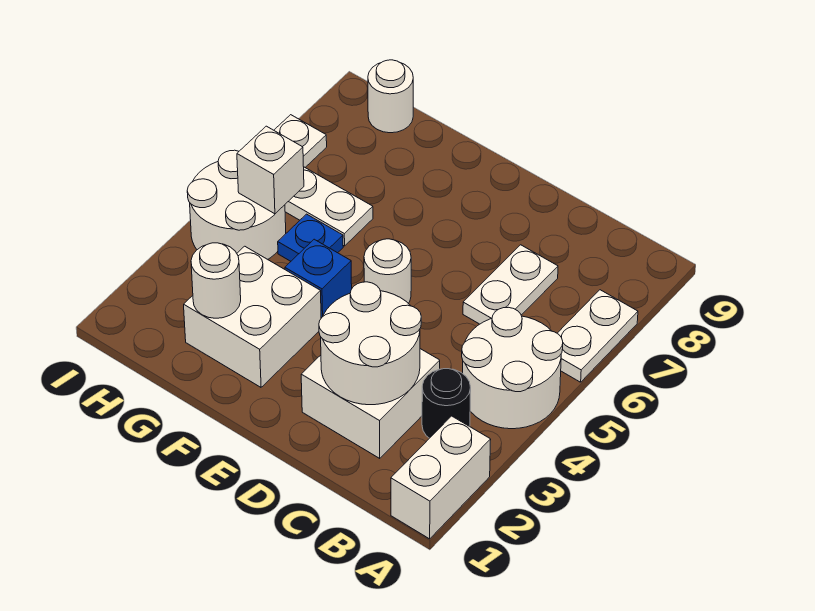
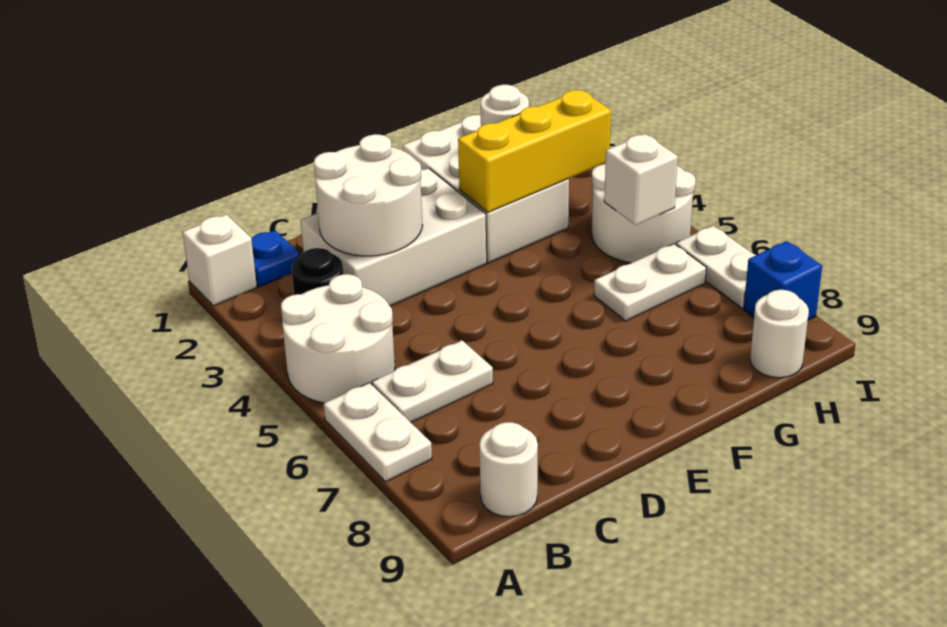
white 1x2 brick [391,416,491,539] -> white 1x1 brick [183,214,257,306]
white 2x2 brick [301,349,440,458] -> white 2x3 brick [300,168,487,306]
white 1x2 plate [463,245,558,324] -> white 1x2 plate turned to [372,340,493,422]
white 1x1 round brick [364,239,411,303] -> white 1x1 round brick moved to [479,422,538,517]
white 2x2 brick [184,246,321,387] -> white 2x3 brick [403,115,569,263]
none -> yellow 1x3 brick [458,90,611,212]
blue 1x1 brick [285,239,352,318] -> blue 1x1 brick moved to [744,241,822,320]
blue 1x1 plate [278,214,343,261] -> blue 1x1 plate moved to [251,230,300,287]

